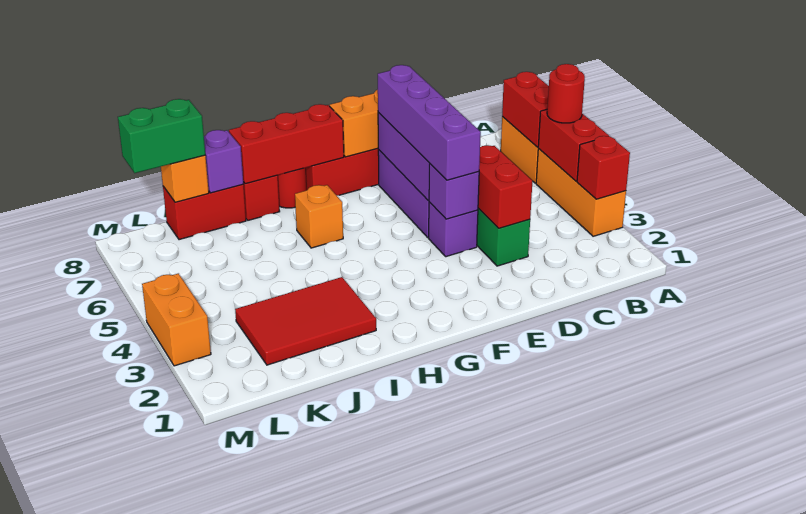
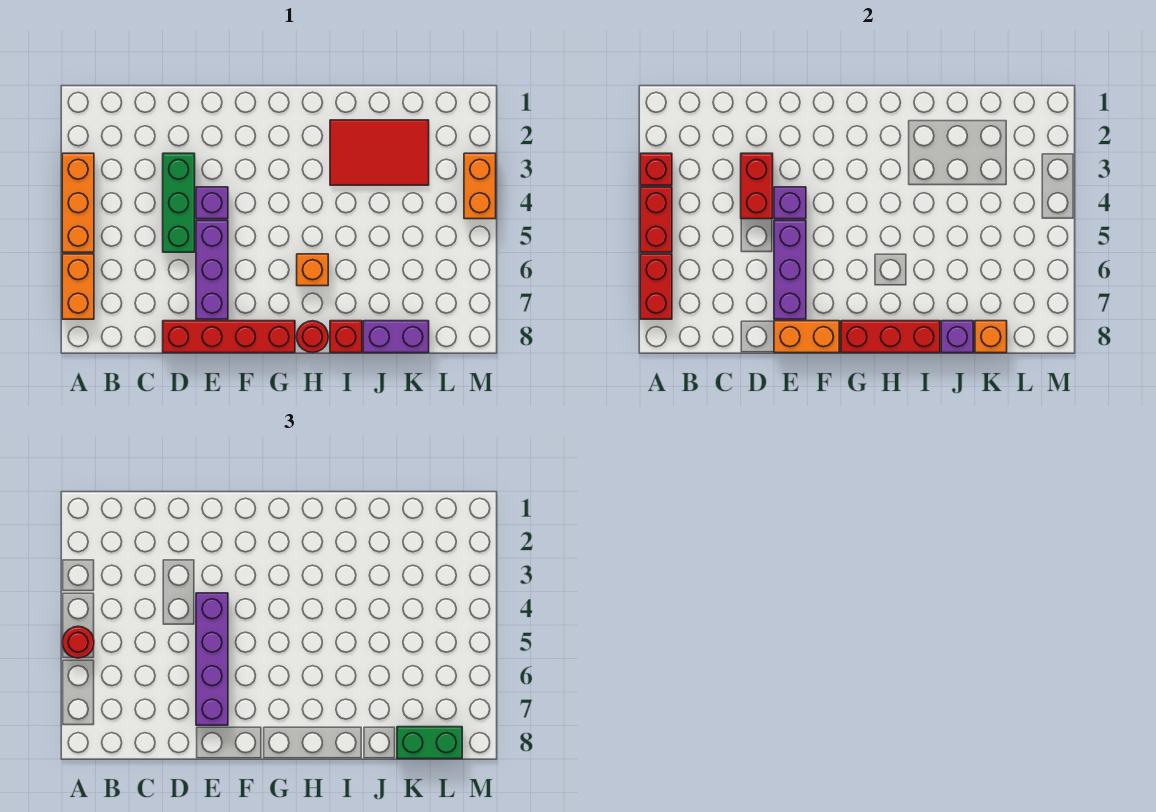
red 1x2 brick [163,184,246,240] -> purple 1x2 brick [363,321,429,353]

